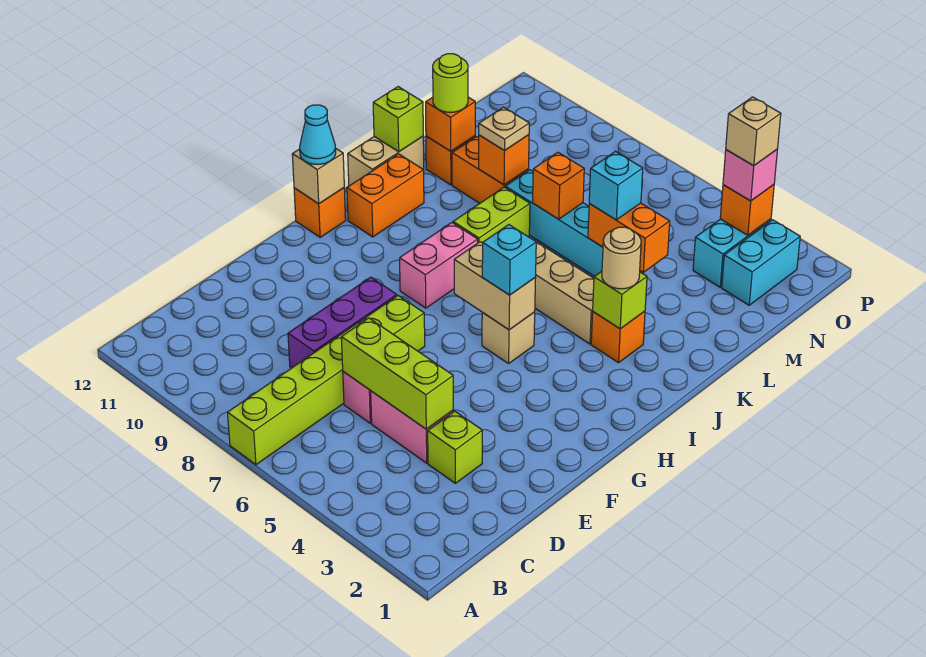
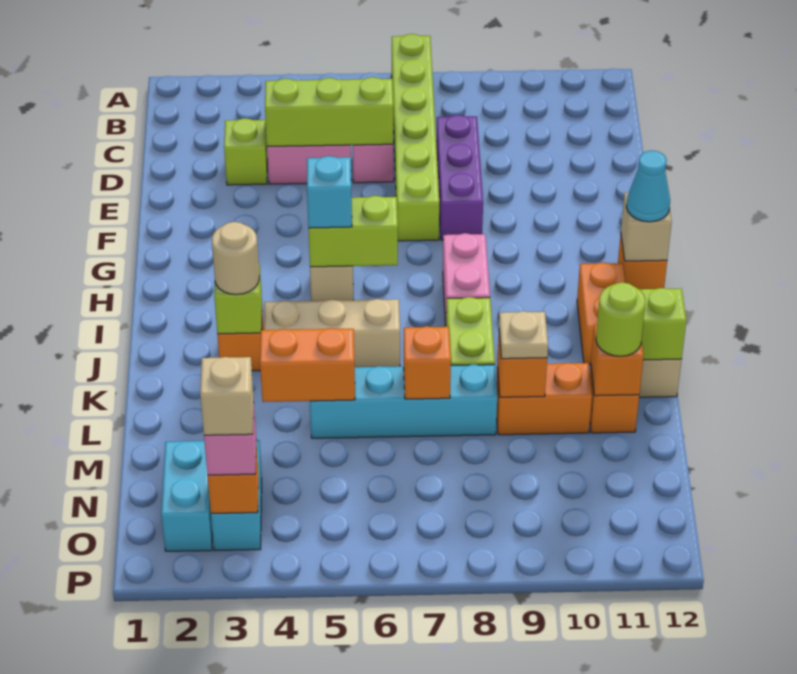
tan 1x2 brick [454,242,536,330] -> lime 1x2 brick [308,196,398,267]
cyan 1x1 brick [589,151,643,220] -> none

